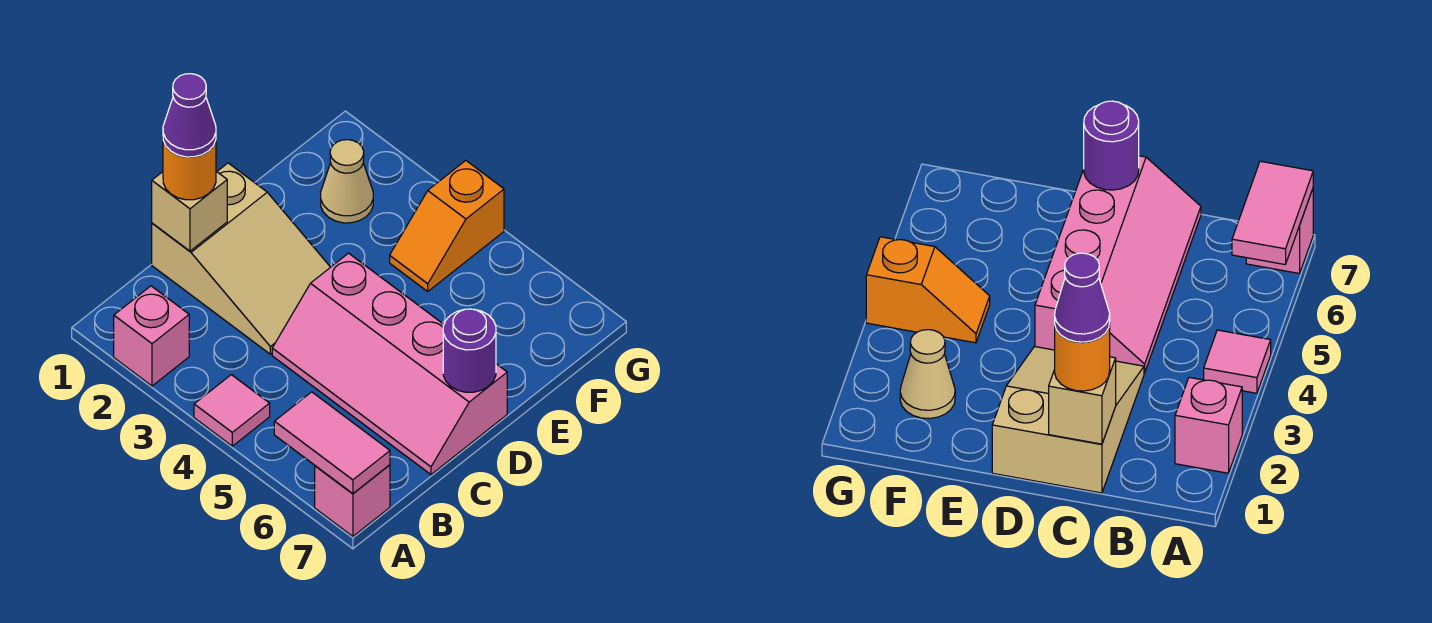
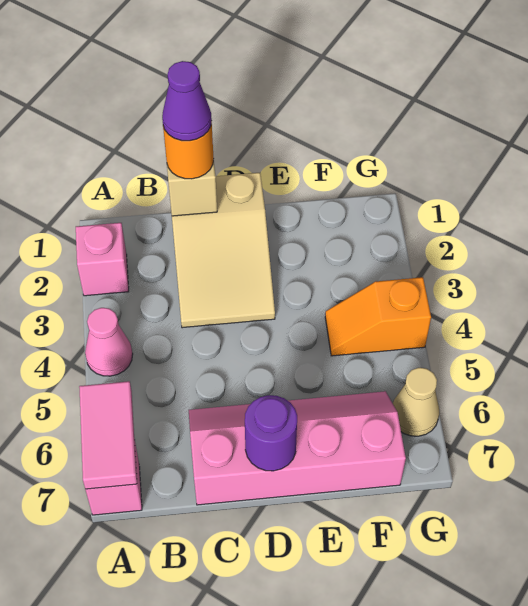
pink 1x1 tile [194,375,270,446] -> pink 1x1 cone [85,308,133,376]
pink 2x4 slope [272,253,507,475] -> pink 2x4 slope turned to [189,391,406,505]
tan 1x1 cone [321,140,373,223] -> tan 1x1 cone moved to [393,368,439,436]

